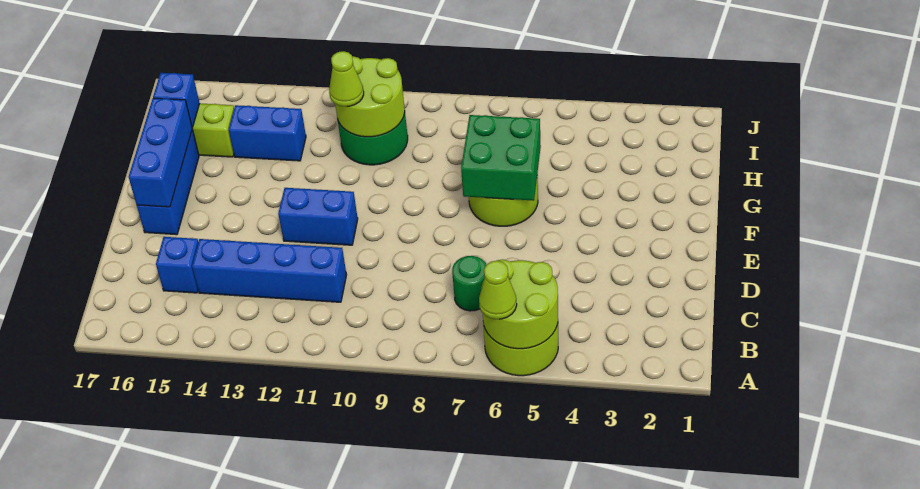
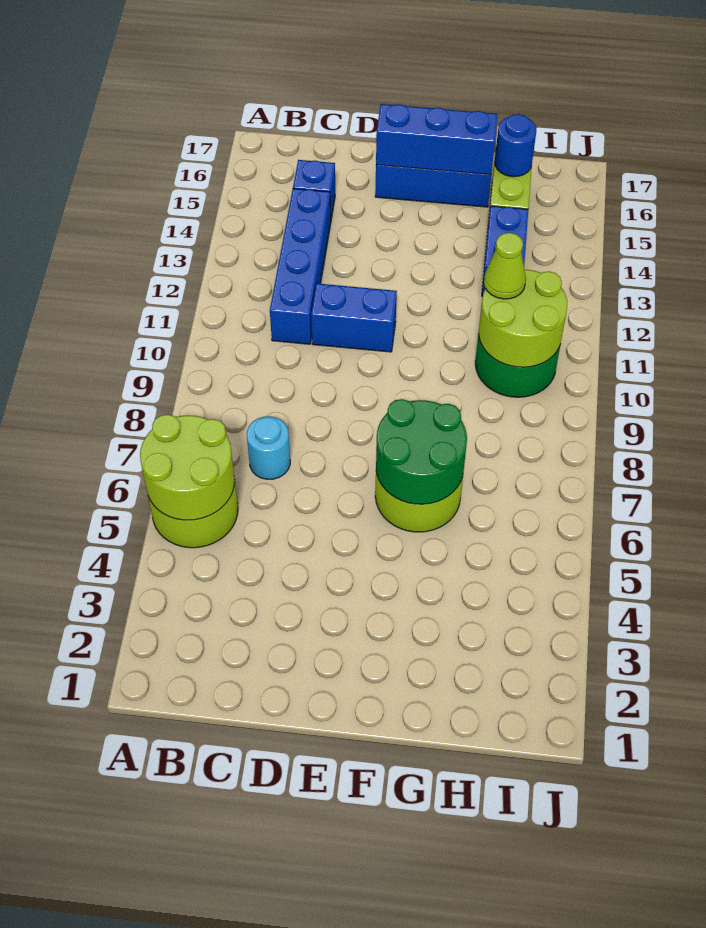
lime 1x1 cone [479,261,517,319] -> none
green 1x1 round brick [452,256,486,311] -> cyan 1x1 round brick [247,416,290,479]
blue 1x2 brick [278,188,358,245] -> blue 1x2 brick turned to [311,283,397,352]
green 2x2 brick [461,115,541,201] -> green 2x2 round brick [376,399,467,504]
blue 1x1 brick [153,73,200,127] -> blue 1x1 round brick [494,114,536,177]

